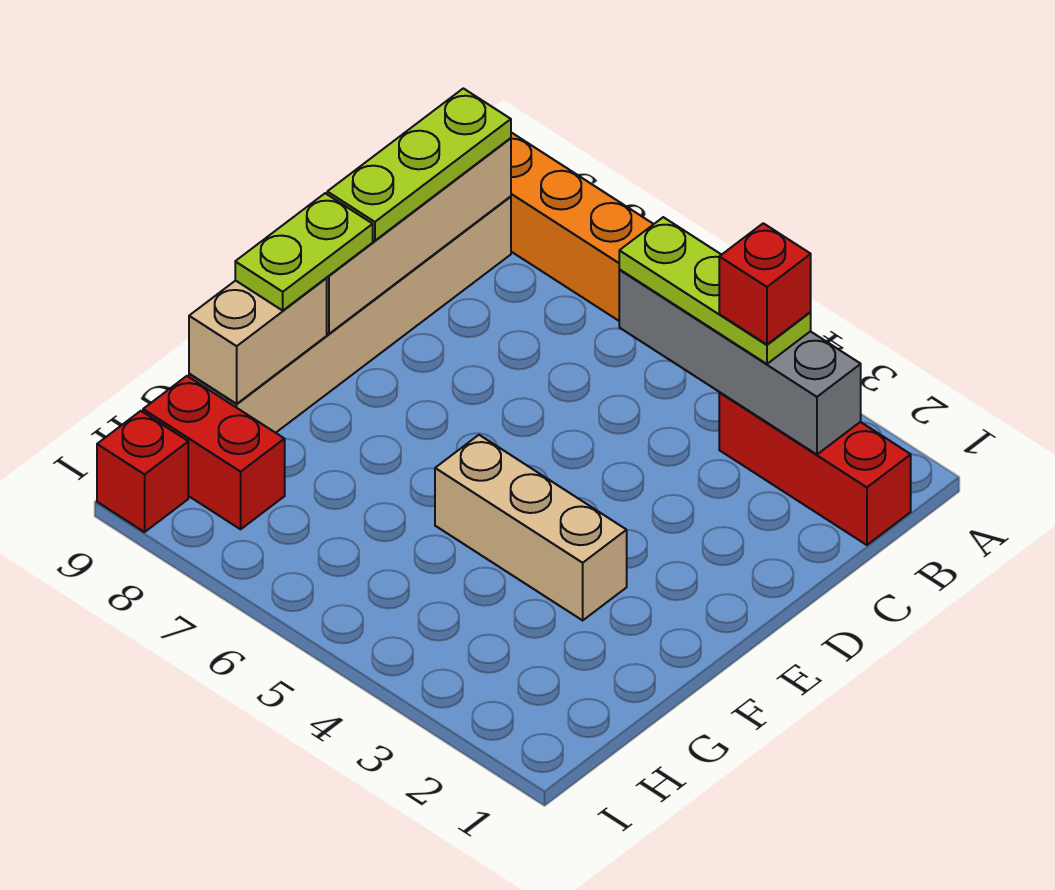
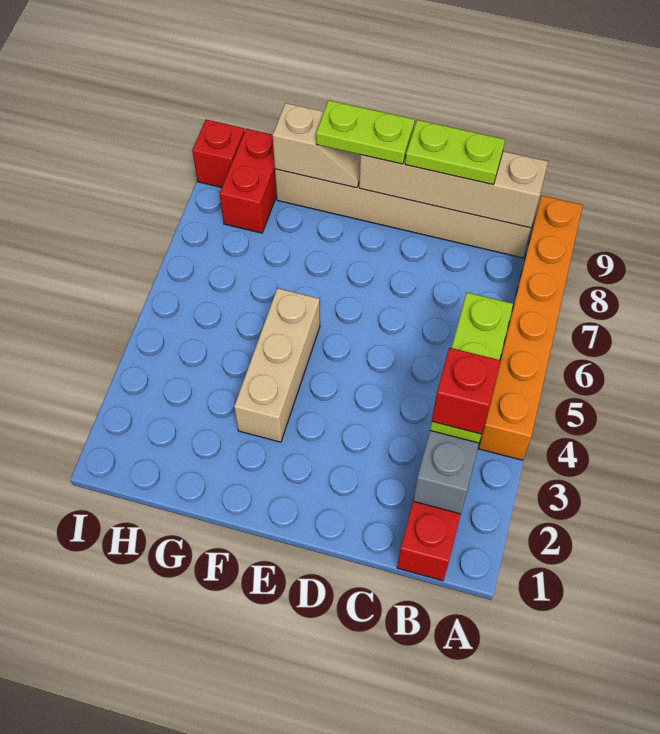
lime 1x3 plate [327,88,511,241] -> lime 1x2 plate [405,120,505,185]
tan 1x2 brick [189,278,327,404] -> tan 1x2 slope [273,103,360,188]

